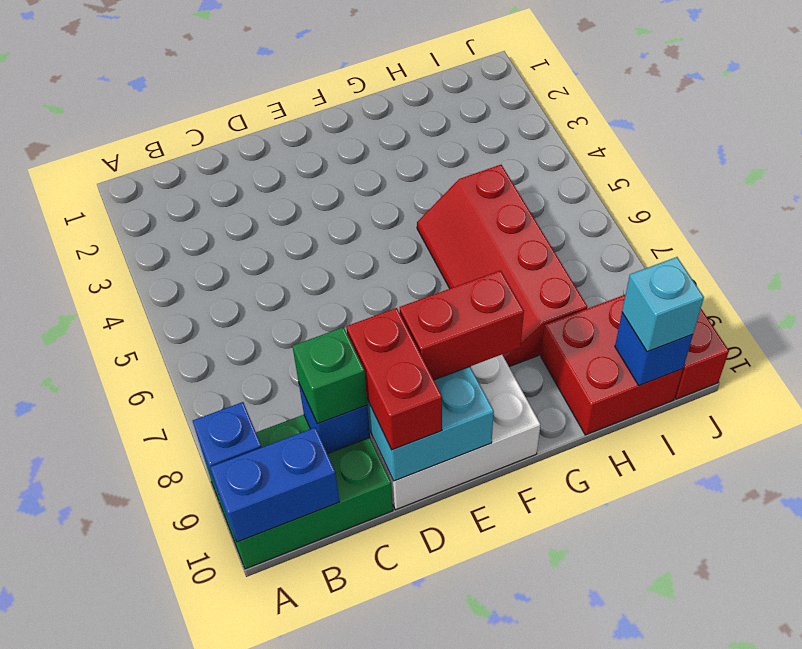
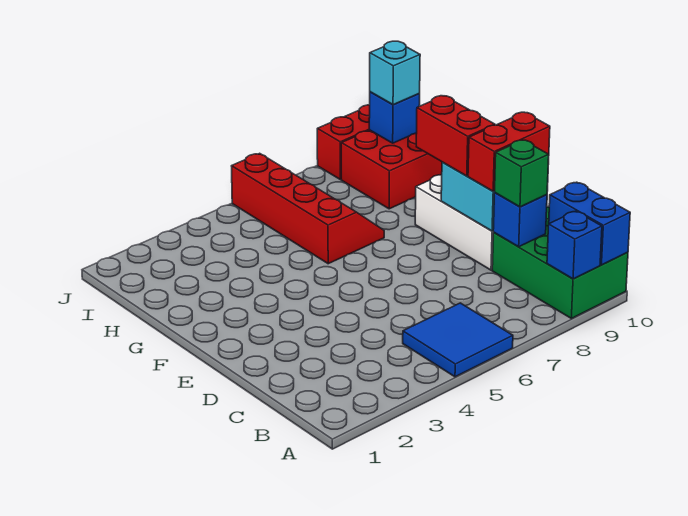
none -> blue 2x2 tile [403,303,513,377]
red 2x4 slope [417,165,587,367] -> red 2x4 slope turned to [232,153,384,264]

